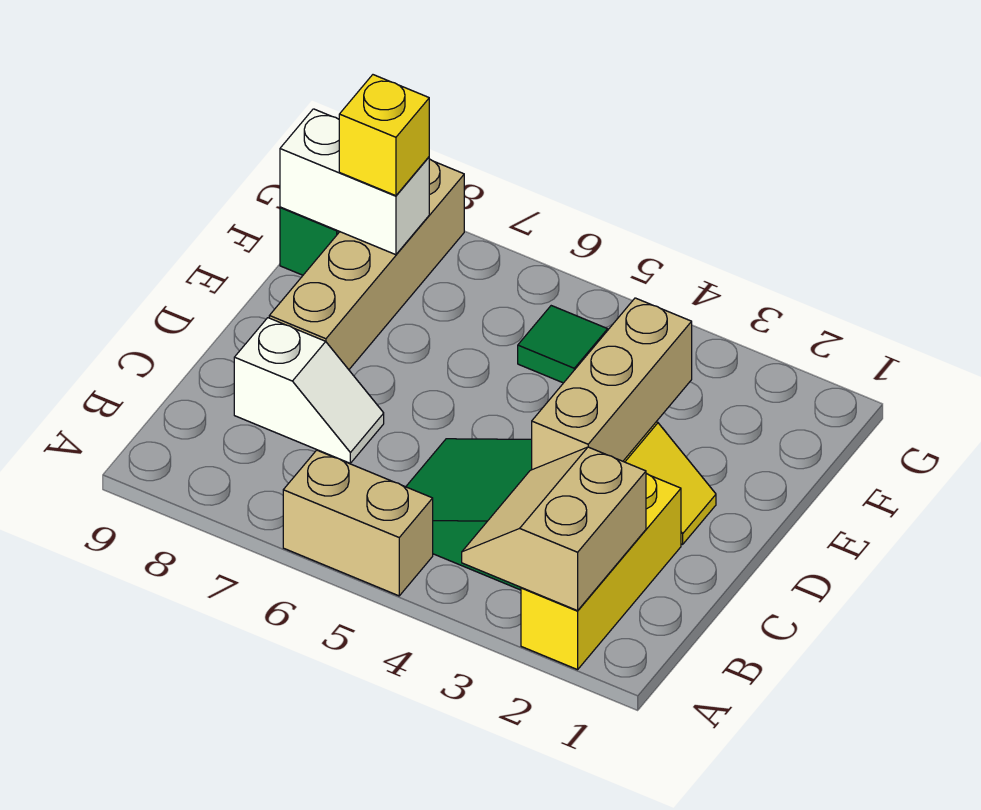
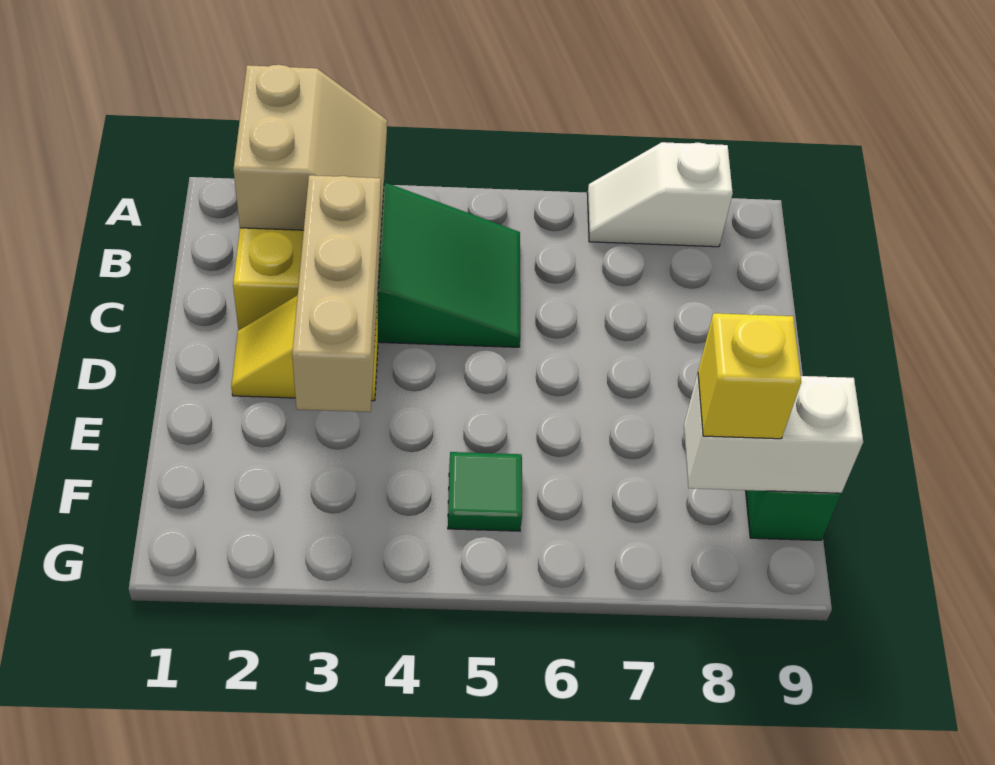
tan 1x2 brick [283,450,433,596] -> none
white 1x2 slope [234,318,384,463] -> white 1x2 slope moved to [587,142,733,247]
tan 1x4 brick [269,159,464,370] -> none

